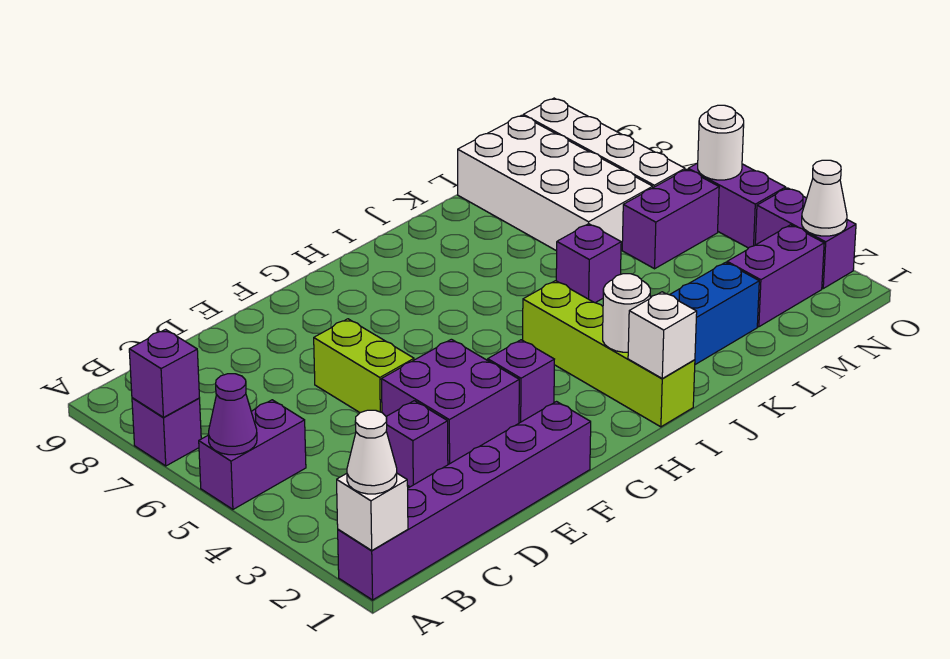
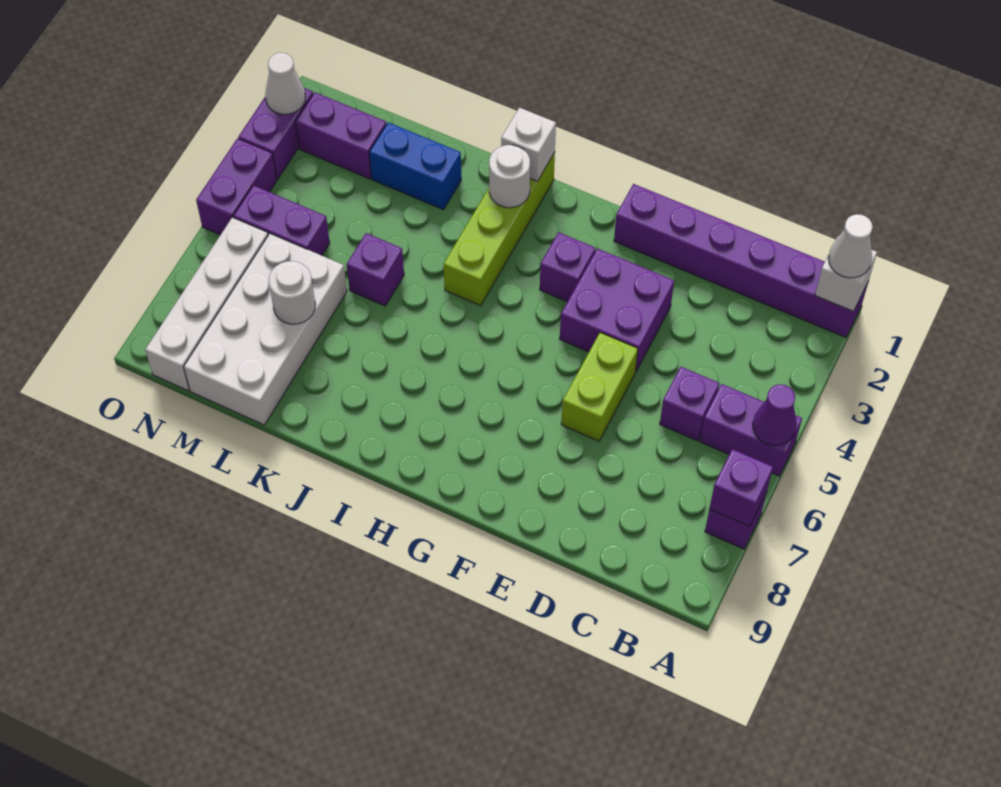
purple 1x1 brick [386,401,448,487] -> purple 1x1 brick moved to [660,367,719,441]
white 1x1 round brick [698,105,744,180] -> white 1x1 round brick moved to [269,261,315,324]

